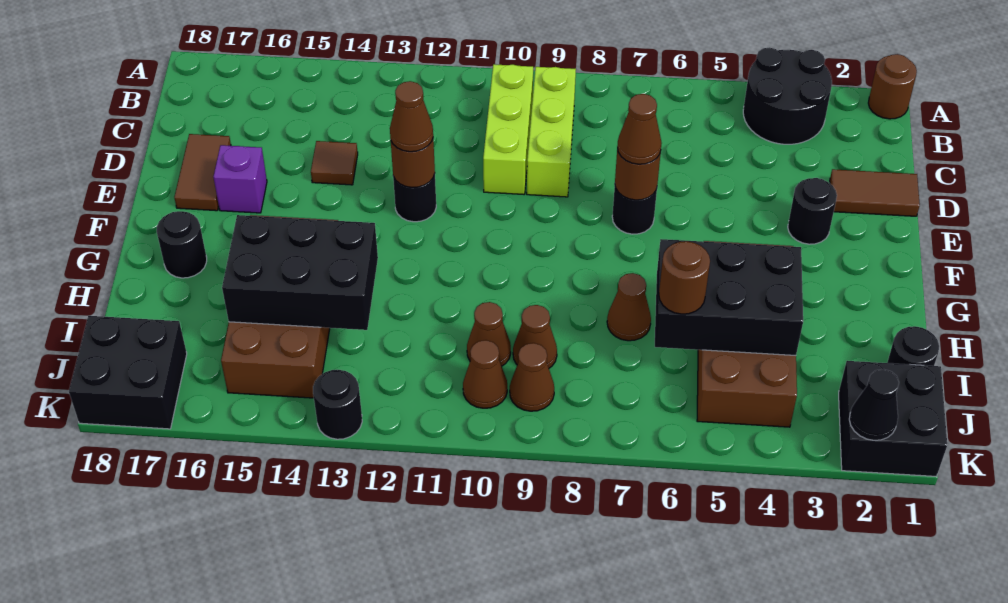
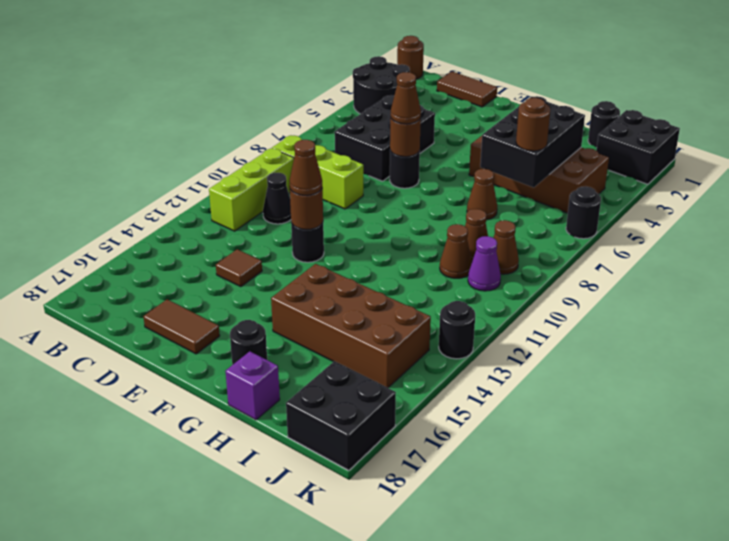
lime 1x3 brick [483,64,533,194] -> lime 1x3 brick turned to [209,148,294,231]
brown 1x2 tile [830,169,920,216] -> brown 1x2 tile turned to [437,71,497,107]
black 1x1 round brick [788,178,837,244] -> black 1x1 round brick moved to [566,186,601,239]
purple 1x1 brick [214,145,267,213] -> purple 1x1 brick moved to [225,351,280,420]
black 2x3 brick [222,215,378,330] -> black 2x3 brick moved to [335,95,435,181]
brown 1x1 cone [463,340,507,408] -> purple 1x1 cone [468,236,501,291]
black 1x1 cone [849,369,899,440] -> black 1x1 cone moved to [263,173,291,224]

